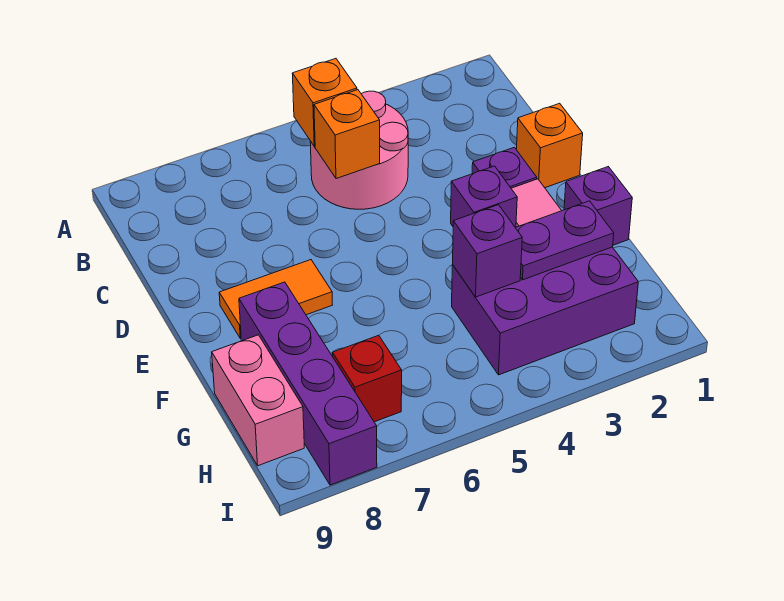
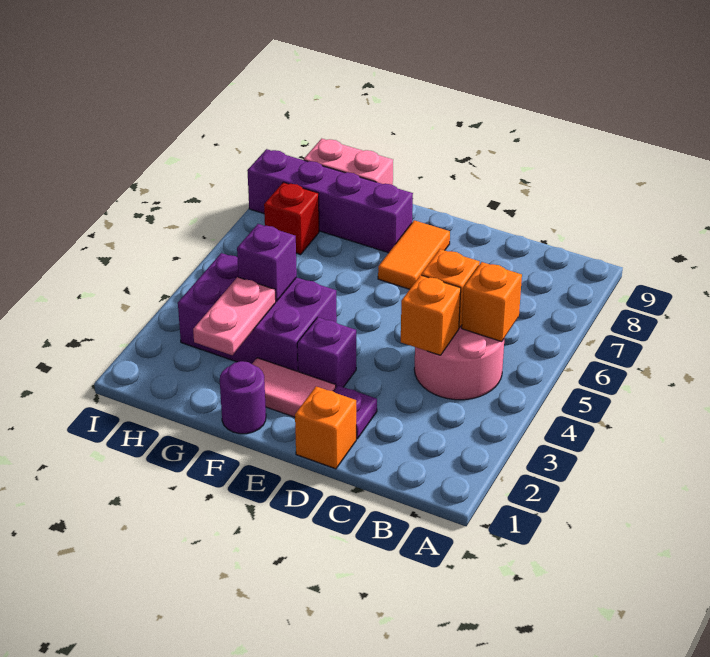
none -> orange 1x1 brick [401,275,461,355]
purple 1x1 brick [564,167,632,245] -> purple 1x1 round brick [220,361,266,434]
purple 2x3 brick [452,247,638,375] -> purple 2x3 brick turned to [178,253,337,371]
purple 1x2 plate [516,201,614,280] -> pink 1x2 plate [193,277,276,355]

